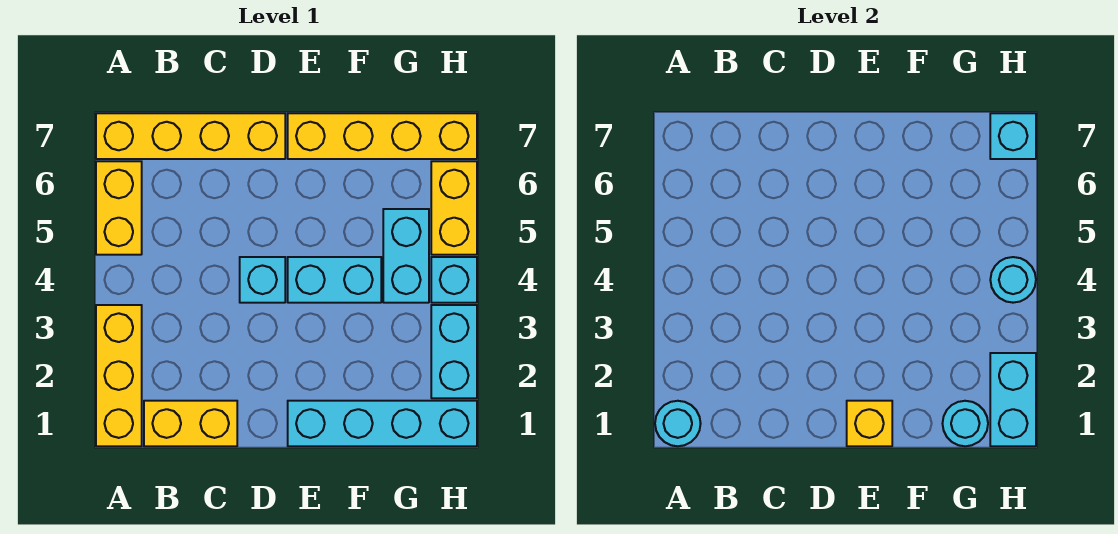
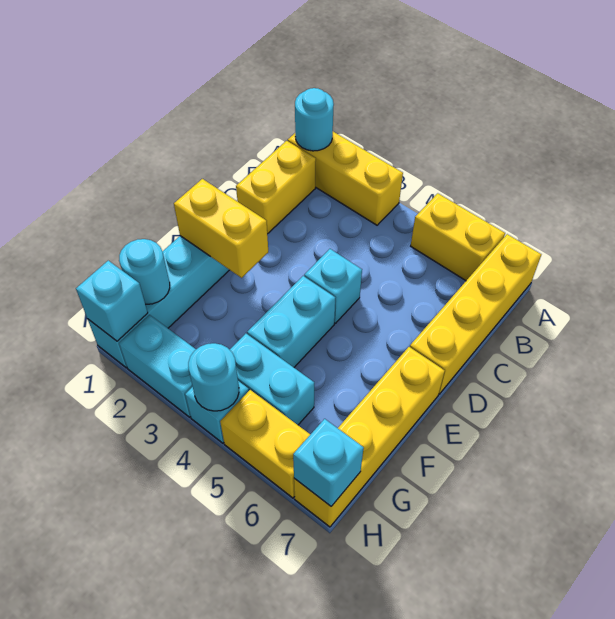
yellow 1x1 brick [847,401,892,446] -> yellow 1x2 brick [174,179,268,278]
cyan 1x2 brick [990,353,1036,446] -> cyan 1x1 brick [76,261,148,341]

